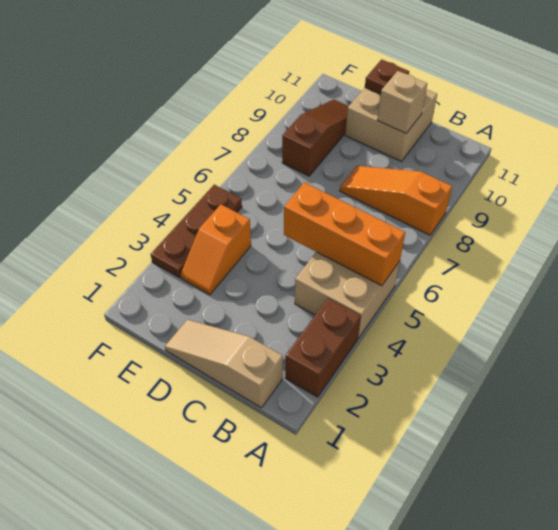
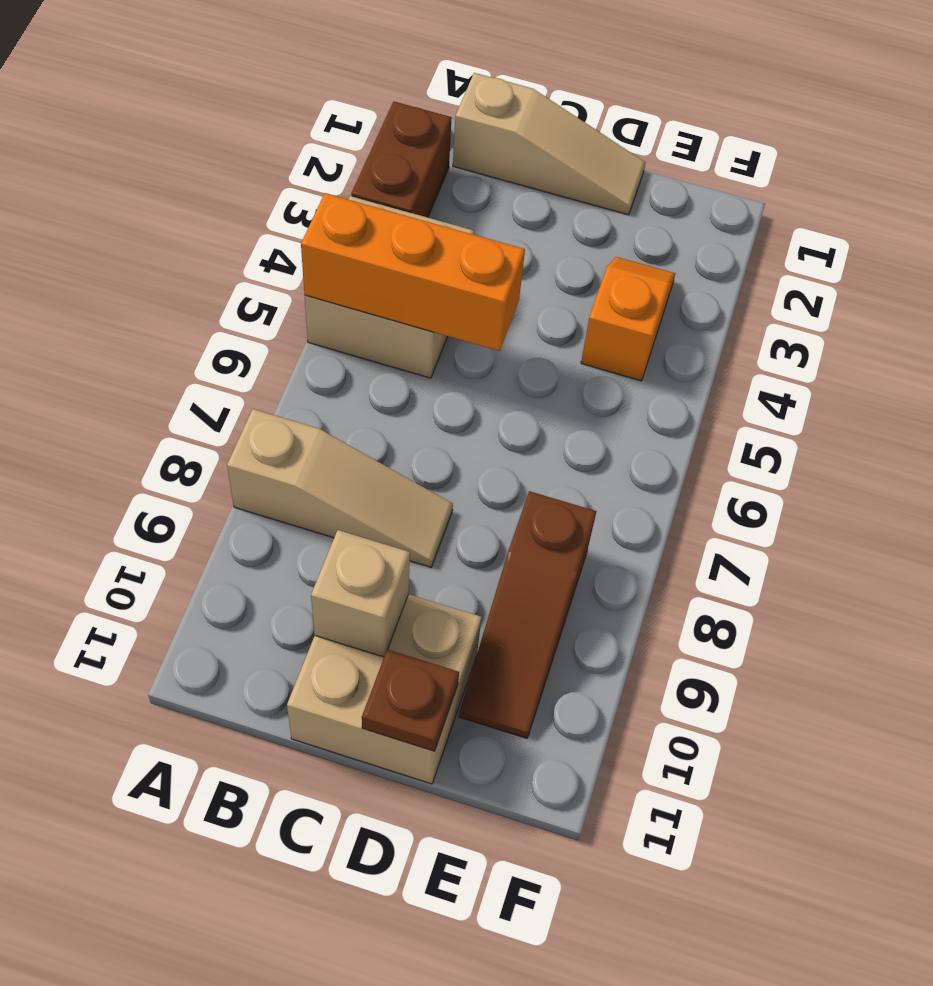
orange 1x3 slope [340,166,452,235] -> tan 1x3 slope [227,409,453,567]
brown 1x3 plate [151,185,242,278] -> none

